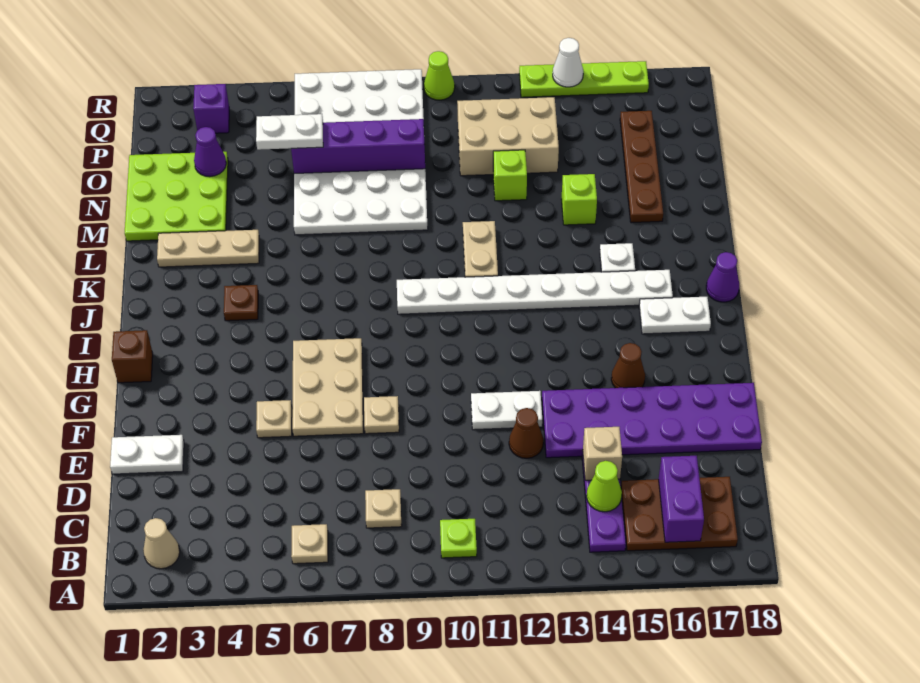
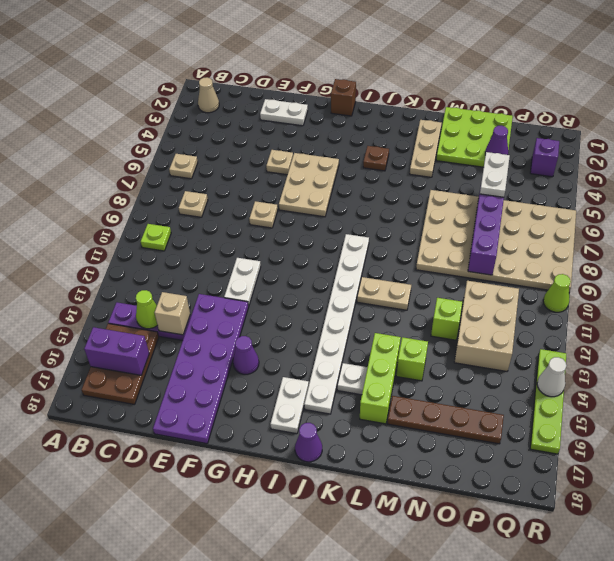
white 1x2 plate [110,435,184,474] -> white 1x2 plate turned to [260,99,308,126]
brown 1x1 cone [509,408,543,458] -> none
tan 2x3 plate [292,338,363,436] -> tan 2x3 plate turned to [279,153,339,217]
brown 1x1 cone [611,343,645,388] -> purple 1x1 cone [233,336,259,374]
none -> lime 1x3 brick [360,333,401,424]
white 4x6 plate [294,69,428,235] -> tan 4x6 plate [416,190,576,292]

